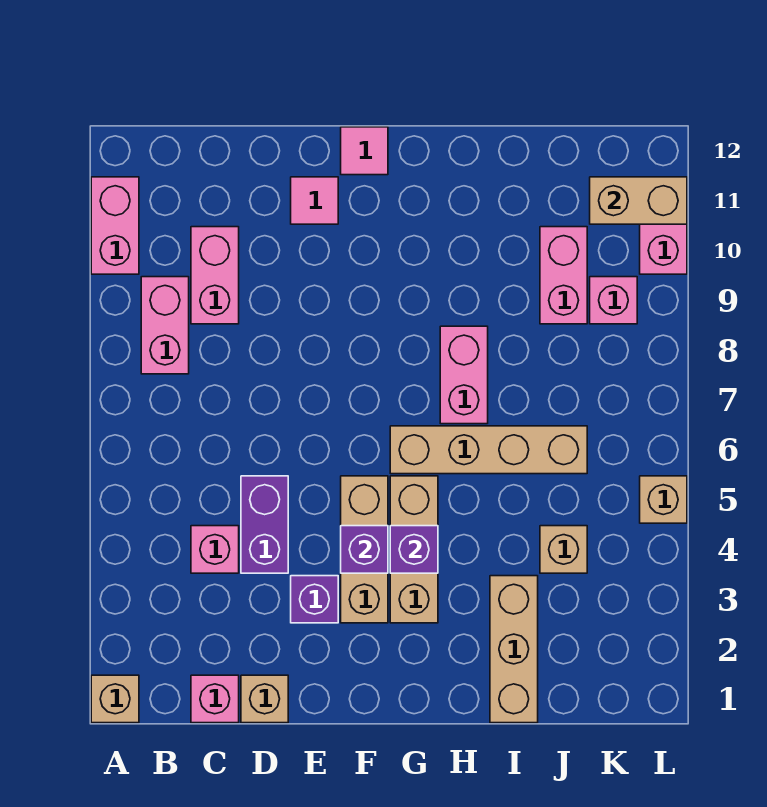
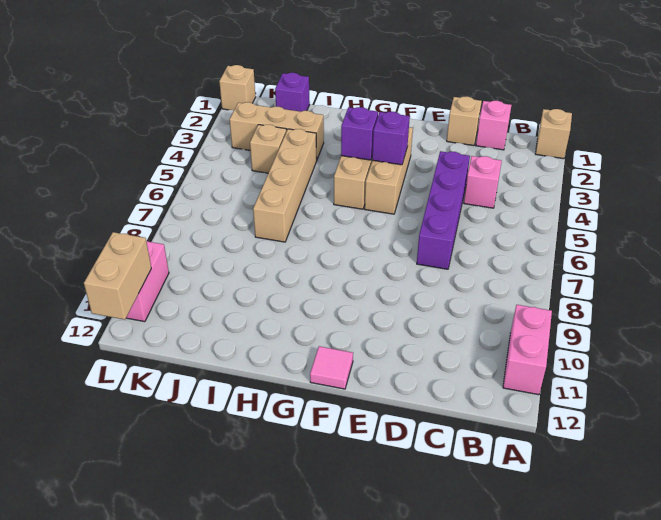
pink 1x2 brick [141,277,189,374] -> none
pink 1x2 brick [191,227,239,324] -> none
purple 1x2 brick [241,476,288,573] -> purple 1x4 brick [417,151,470,269]
purple 1x1 brick [291,576,338,623] -> purple 1x1 brick moved to [275,73,310,112]
pink 1x1 tile [291,177,338,224] -> none
tan 1x4 brick [390,426,587,474] -> tan 1x4 brick turned to [253,129,317,242]
pink 1x2 brick [440,326,488,424] -> none
tan 1x3 brick [490,576,538,723] -> tan 1x3 brick turned to [230,102,324,159]
pink 1x2 brick [540,227,587,324] -> none
pink 1x1 brick [590,277,637,324] -> none
tan 1x2 brick [590,177,687,224] -> tan 1x2 brick turned to [84,232,151,320]
tan 1x1 brick [640,476,687,523] -> tan 1x1 brick moved to [219,65,255,110]

